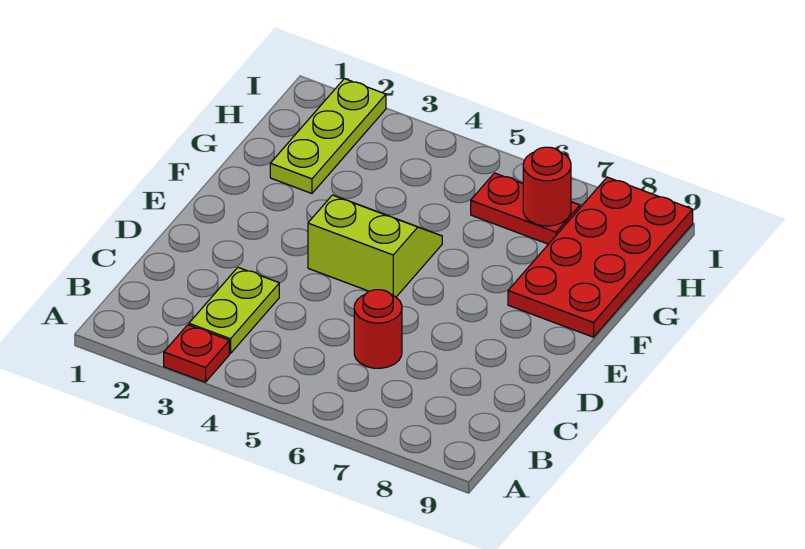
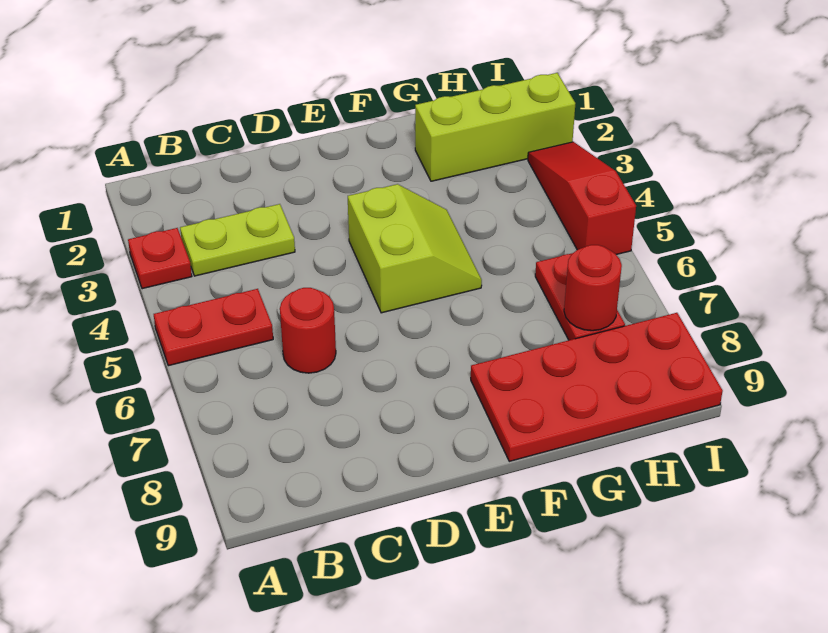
none -> red 1x2 plate [154,289,273,366]
lime 1x3 plate [270,79,386,193] -> lime 1x3 brick [415,73,575,181]
none -> red 1x3 slope [528,142,636,255]

